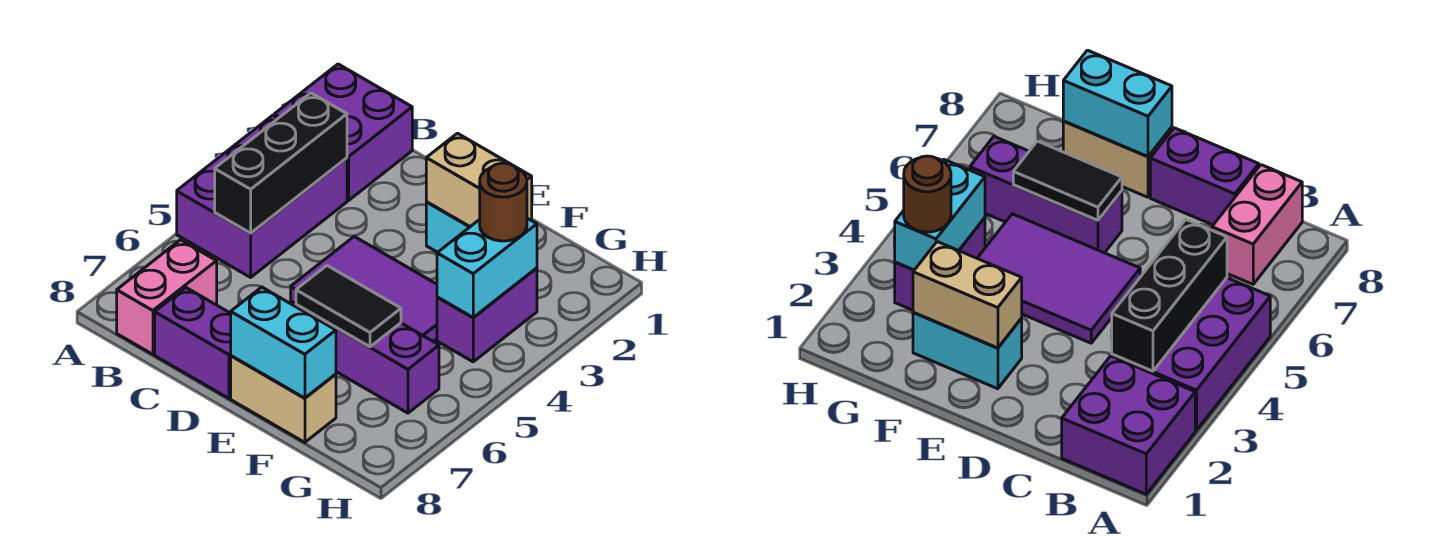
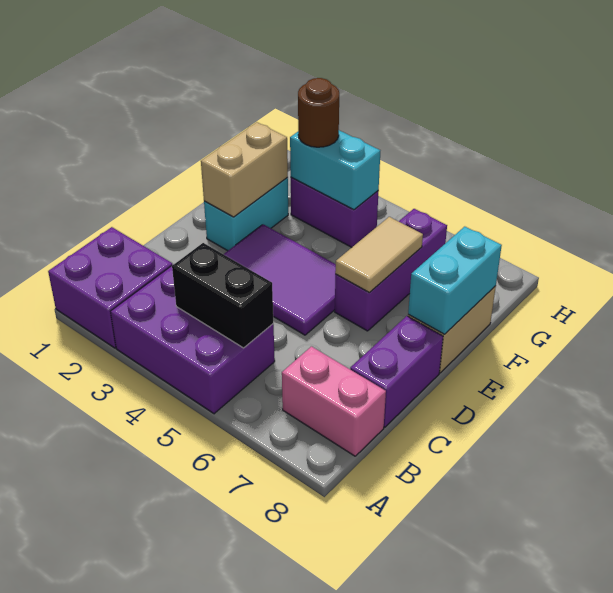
black 1x3 brick [215,93,347,233] -> black 1x2 brick [172,243,273,348]
purple 2x3 tile [291,237,437,342] -> purple 2x3 tile turned to [224,224,336,335]
black 1x2 tile [296,266,401,347] -> tan 1x2 tile [335,217,423,293]

